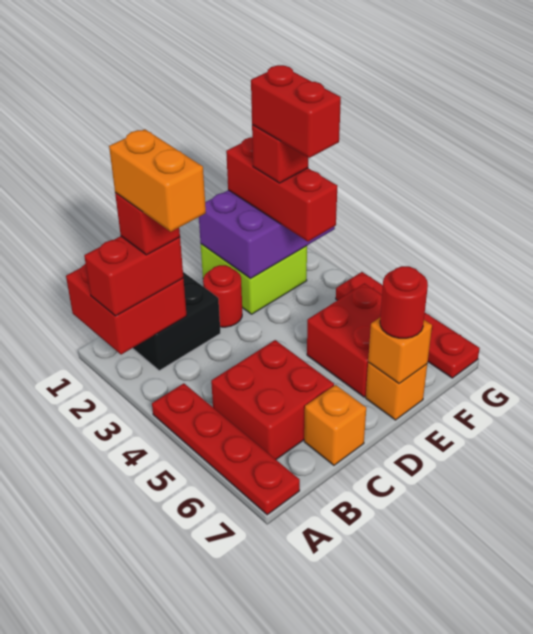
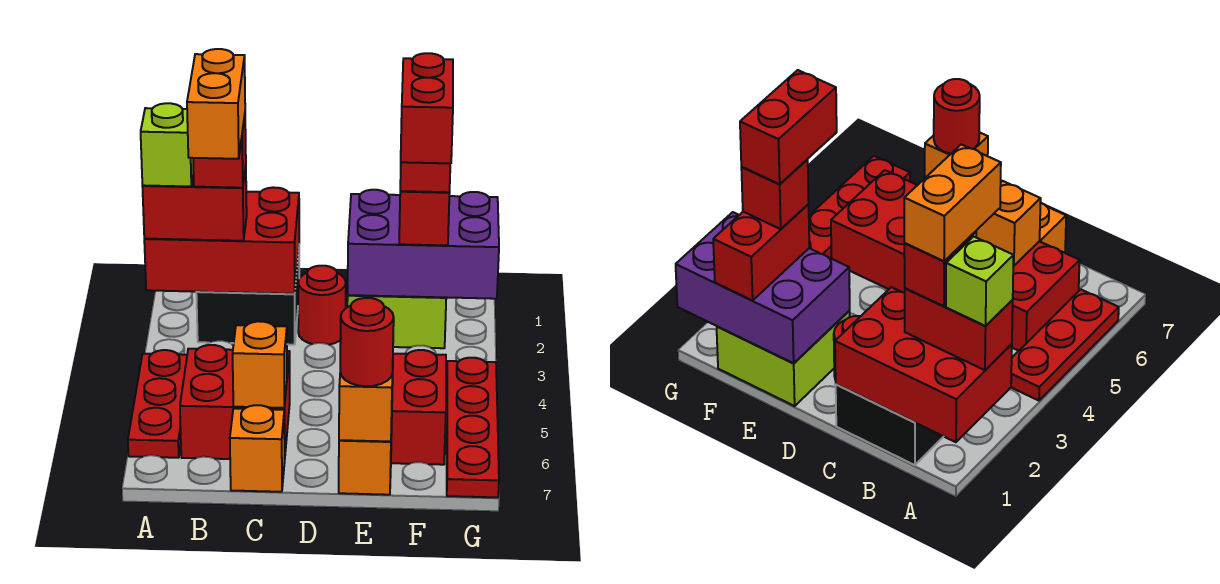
red 2x2 brick [66,264,187,355] -> red 2x3 brick [144,187,299,294]
none -> lime 1x1 brick [141,103,194,187]
red 1x4 plate [152,383,300,515] -> red 1x3 plate [128,350,187,458]
none -> orange 1x1 brick [233,321,287,408]
red 1x3 brick [226,137,337,242] -> red 1x2 brick [399,191,450,245]

